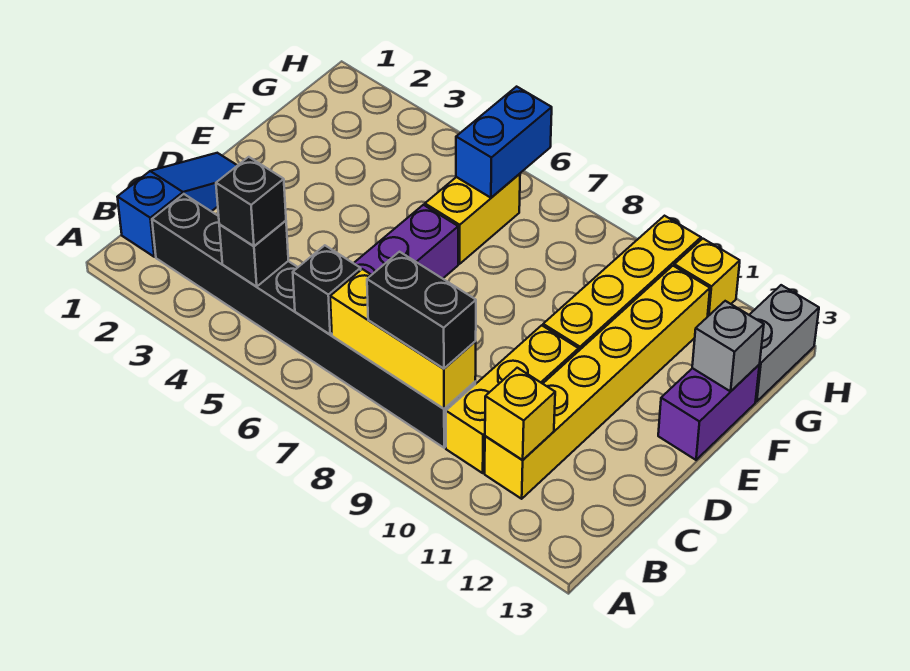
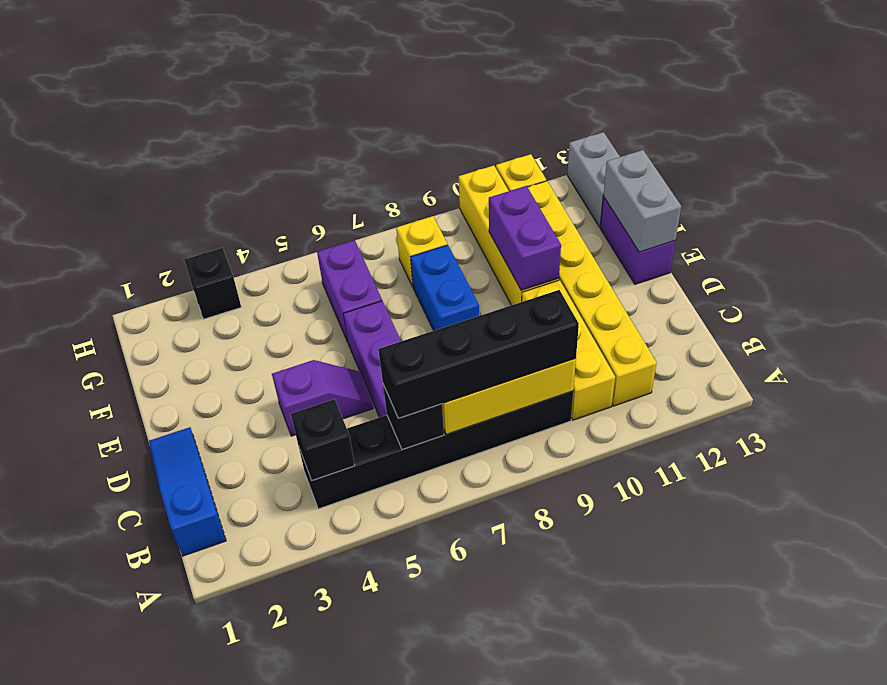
black 1x8 brick [152,194,475,448] -> black 1x6 brick [299,391,573,509]
black 1x1 brick [216,157,286,246] -> black 1x1 brick moved to [184,248,241,319]
black 1x2 brick [367,252,476,369] -> black 1x4 brick [378,290,579,418]
yellow 1x1 brick [485,368,555,460] -> yellow 1x1 brick moved to [396,216,447,287]
none -> purple 1x2 slope [272,360,373,436]
none -> purple 1x2 brick [489,186,561,290]
yellow 1x2 brick [425,174,520,264] -> purple 1x2 brick [317,240,382,342]
grey 1x1 brick [692,301,764,391] -> grey 1x2 brick [603,150,681,252]
blue 1x2 brick [456,87,552,198] -> blue 1x2 brick moved to [411,245,479,331]

